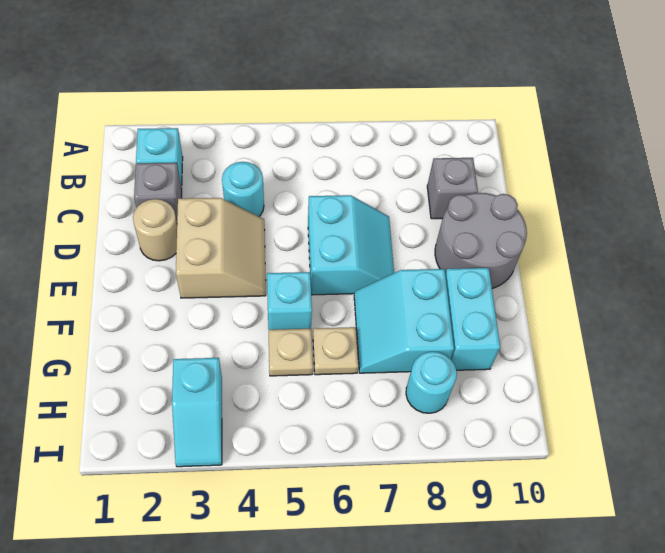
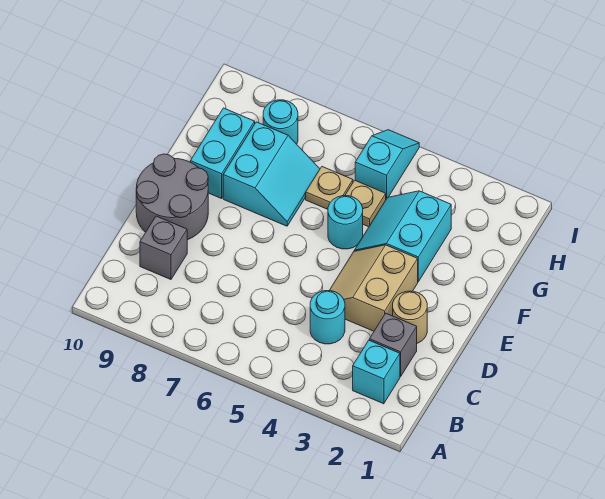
cyan 2x2 slope [308,195,394,295] -> cyan 2x2 slope moved to [354,191,451,282]
cyan 1x1 brick [267,272,312,330] -> cyan 1x1 round brick [328,196,363,249]
cyan 1x2 slope [172,358,222,467] -> cyan 1x2 slope moved to [355,130,419,199]

